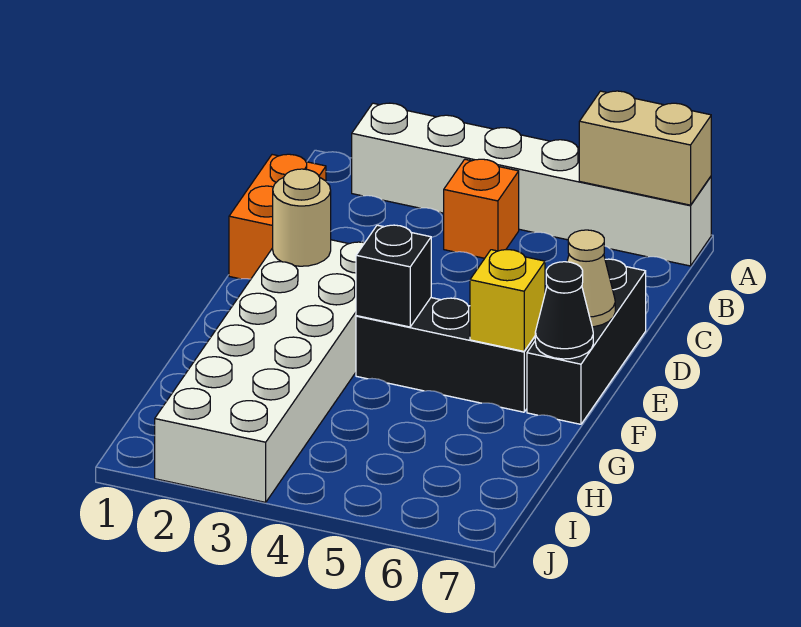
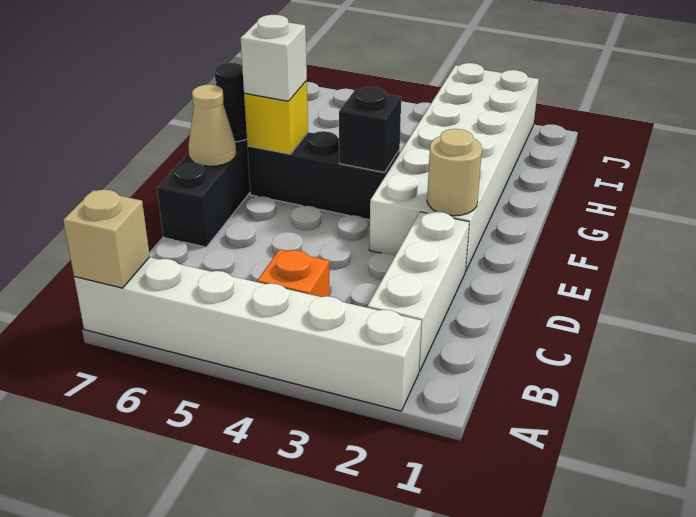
tan 1x2 brick [579,91,711,205] -> tan 1x1 brick [63,190,150,288]
none -> white 1x3 brick [368,212,469,372]
orange 1x2 brick [229,154,326,279] -> none
none -> white 1x1 brick [241,15,307,101]

